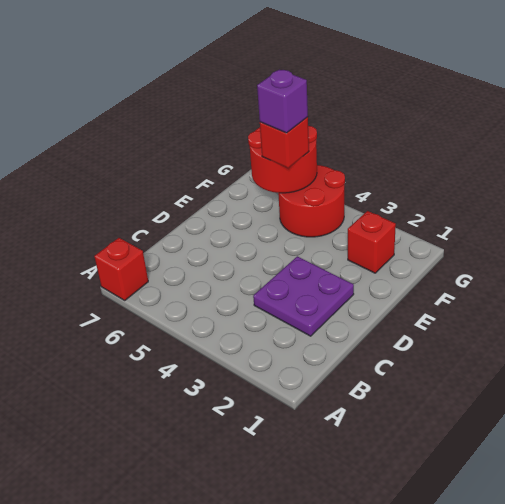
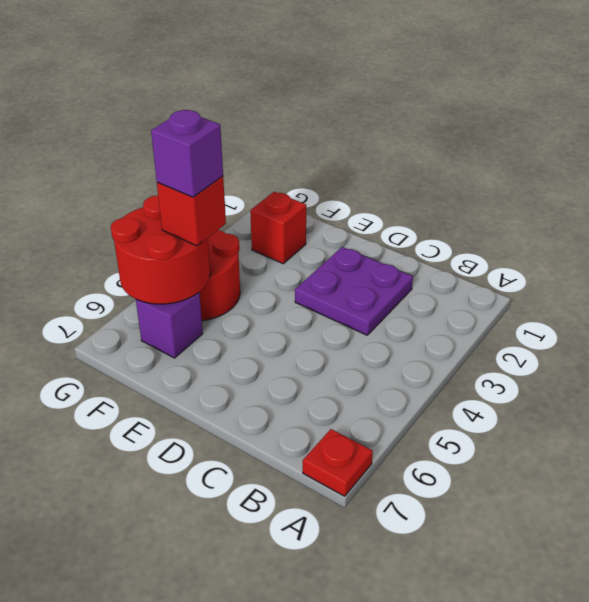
red 1x1 brick [94,238,148,300] -> red 1x1 plate [303,429,373,496]
none -> purple 1x1 brick [136,293,203,358]

